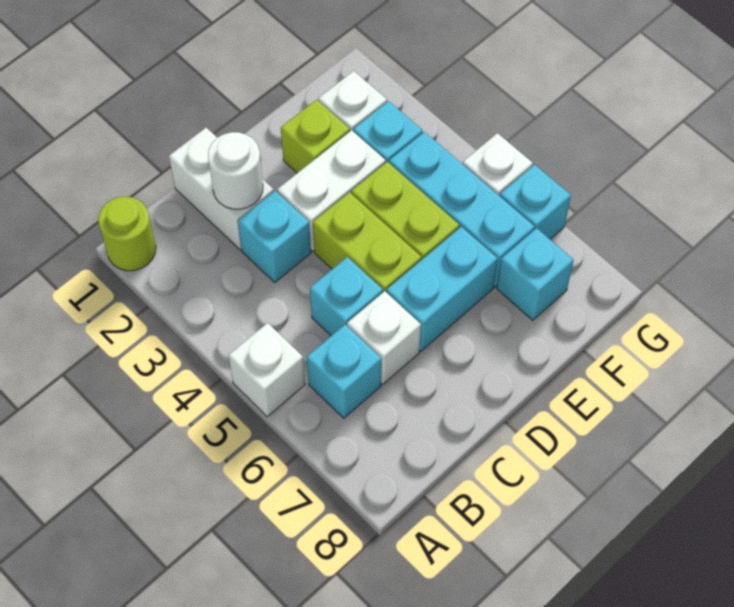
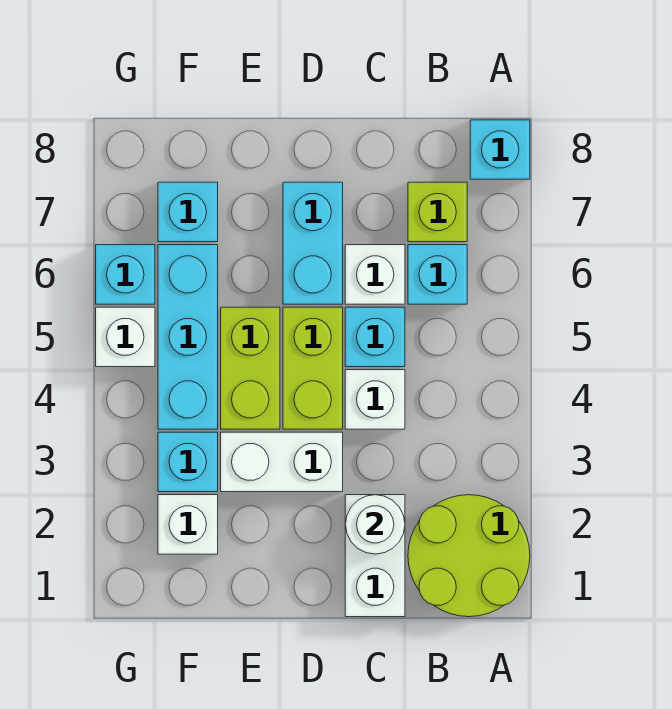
lime 1x1 round brick [98,197,156,271] -> lime 2x2 round brick [408,495,530,617]
white 1x1 brick [228,323,305,417] -> white 1x1 brick moved to [345,370,405,429]
cyan 1x1 brick [238,191,311,282] -> cyan 1x1 brick moved to [470,120,530,179]
cyan 1x2 brick [387,227,498,351] -> cyan 1x2 brick turned to [283,182,343,304]
lime 1x1 brick [281,100,350,173] -> lime 1x1 brick moved to [408,182,467,242]

